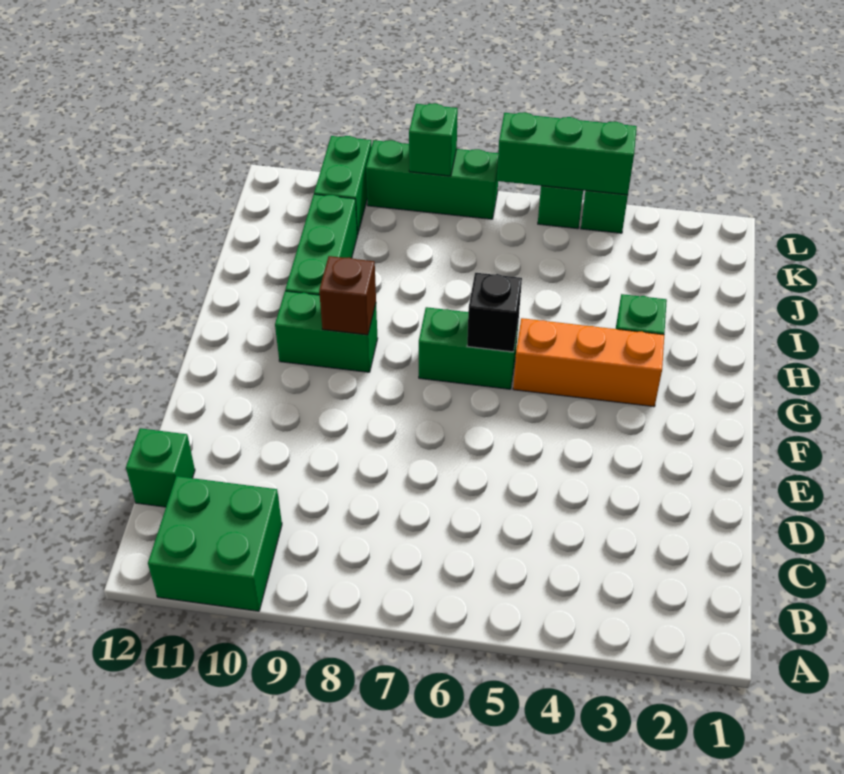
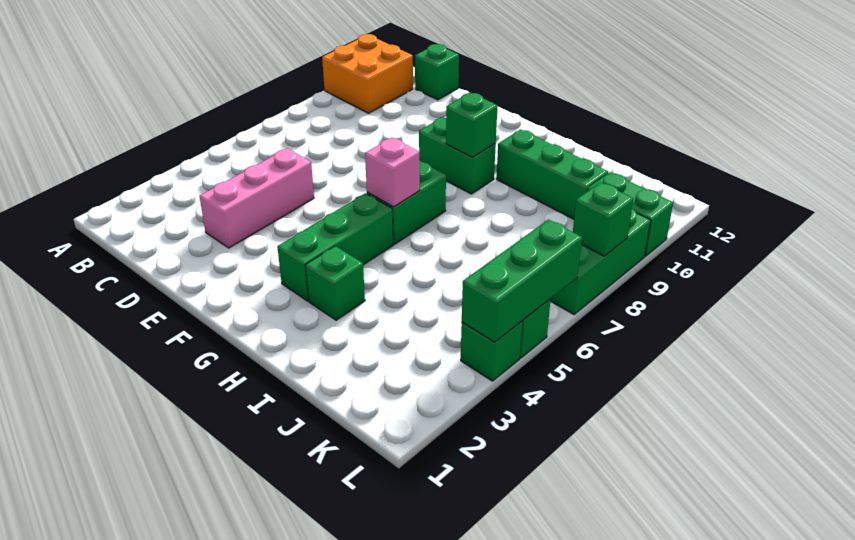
green 2x2 brick [148,476,282,611] -> orange 2x2 brick [322,34,413,113]
none -> pink 1x3 brick [200,148,314,248]
orange 1x3 brick [513,318,664,407] -> green 1x3 brick [277,193,393,301]
black 1x1 brick [467,273,522,352] -> pink 1x1 brick [365,138,420,207]
green 1x2 brick [275,291,378,372] -> green 1x2 brick turned to [419,117,496,194]
brown 1x1 brick [319,256,376,335] -> green 1x1 brick [446,93,498,158]

